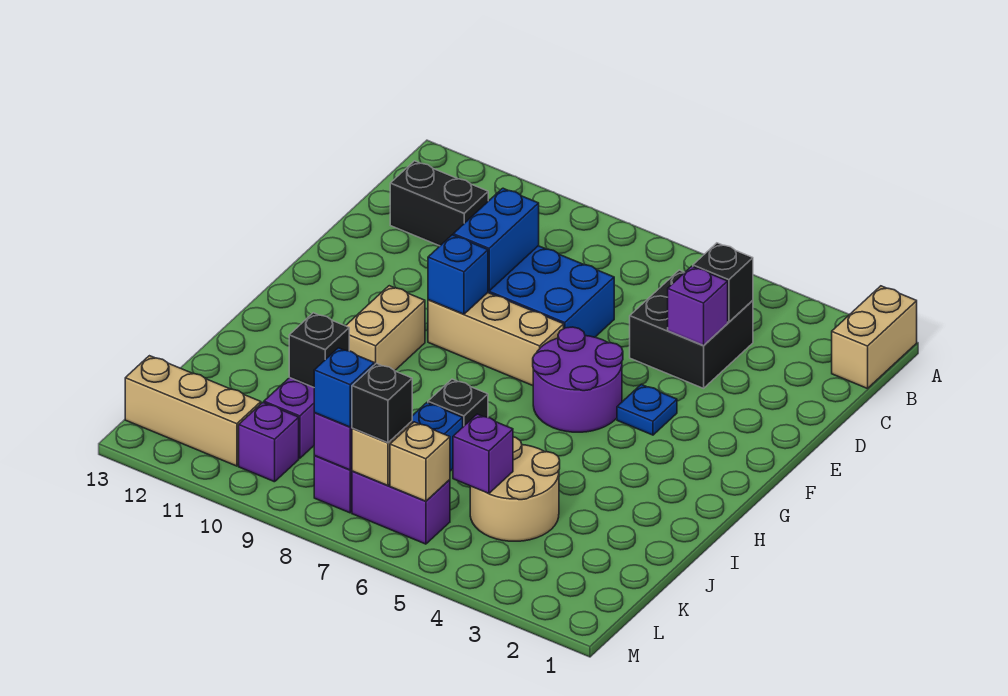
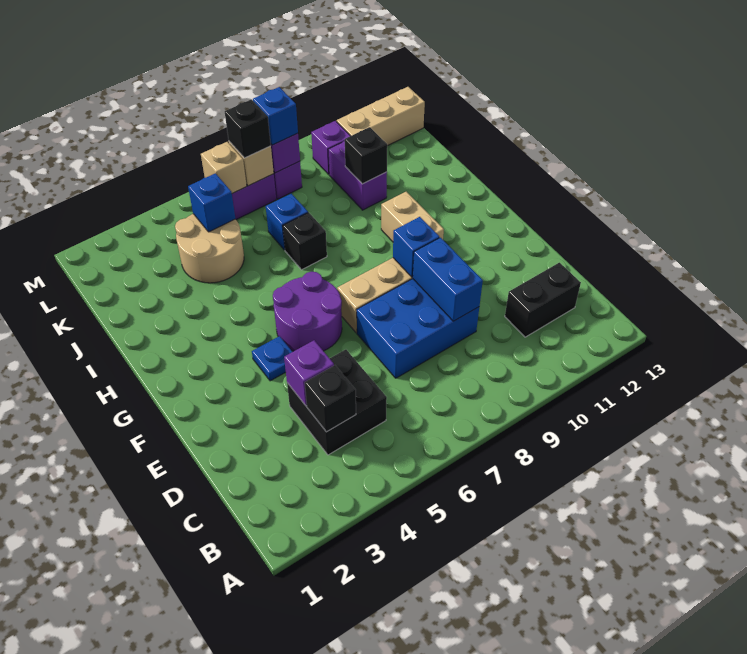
tan 1x2 brick [832,286,917,389] -> none
purple 1x1 brick [453,414,513,494] -> blue 1x1 brick [188,173,235,232]

